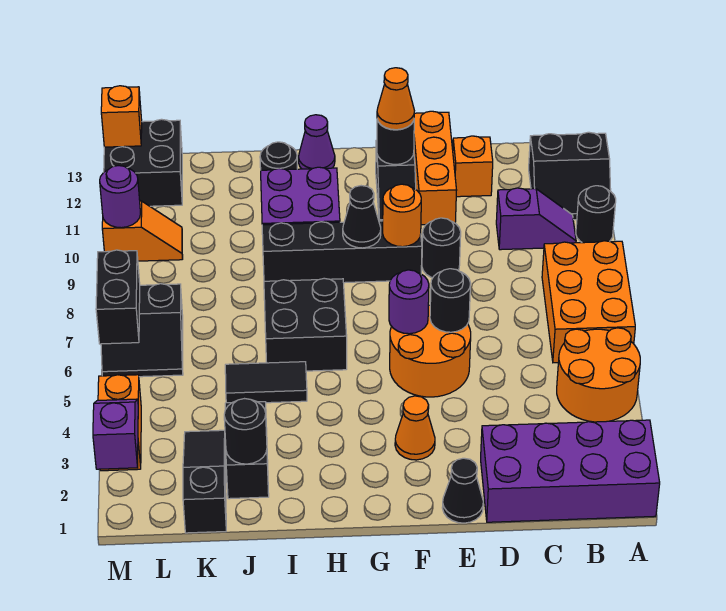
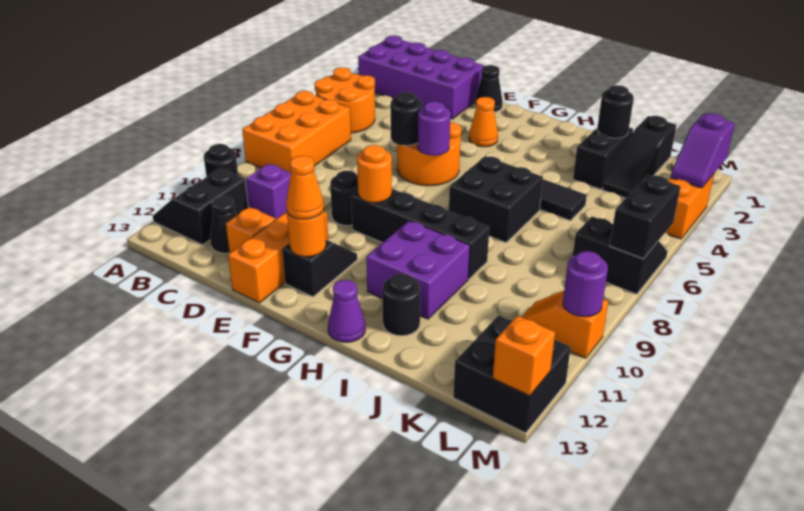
black 2x2 slope [529,132,611,220] -> black 2x2 slope turned to [153,168,248,245]
black 1x1 round brick [377,120,414,165] -> orange 1x1 round brick [287,209,326,257]
black 1x1 cone [343,186,381,248] -> black 1x1 cone moved to [210,196,236,253]

